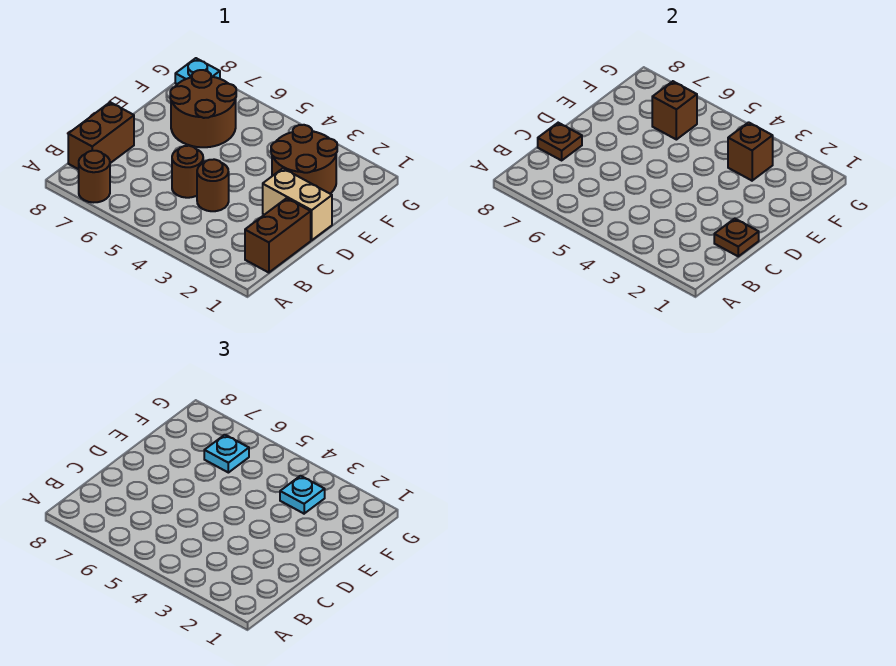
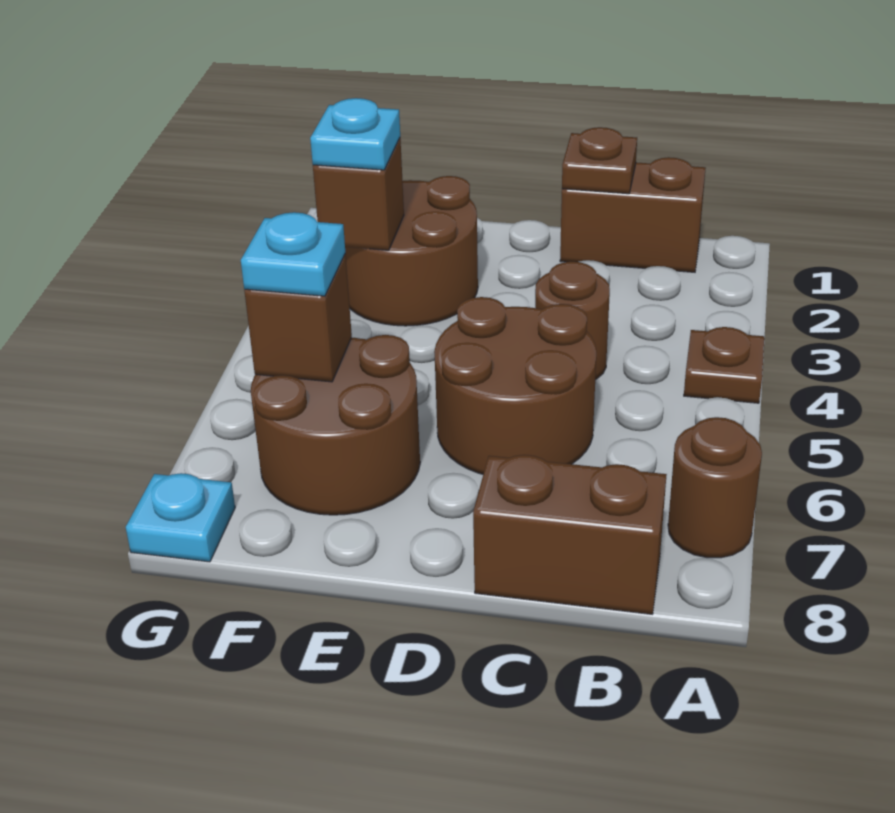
brown 1x1 round brick [172,146,203,198] -> brown 2x2 round brick [434,297,597,474]
brown 1x1 plate [538,123,582,160] -> brown 1x1 plate moved to [684,327,764,403]
tan 1x2 brick [263,168,332,240] -> none

